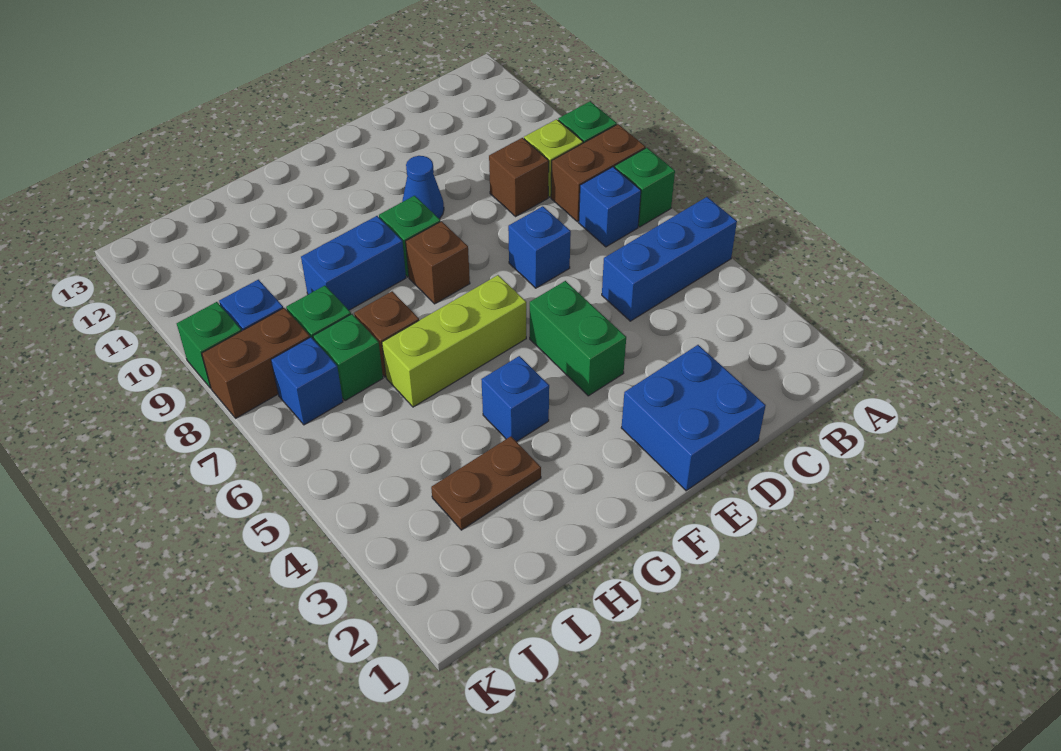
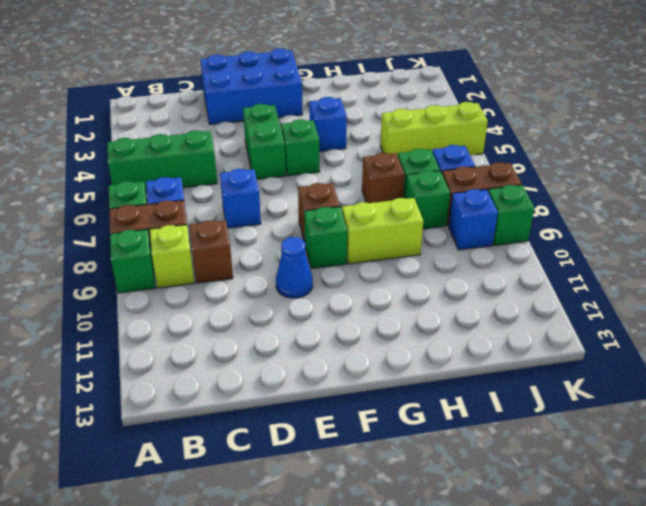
blue 1x3 brick [602,197,737,321] -> green 1x3 brick [107,130,217,192]
blue 2x2 brick [621,345,766,491] -> blue 2x3 brick [201,49,303,124]
none -> green 1x1 brick [281,119,320,176]
lime 1x3 brick [382,275,526,407] -> lime 1x3 brick moved to [380,102,488,156]
blue 1x2 brick [301,216,406,310] -> lime 1x2 brick [342,198,423,264]
brown 1x2 plate [431,436,541,530] -> none

